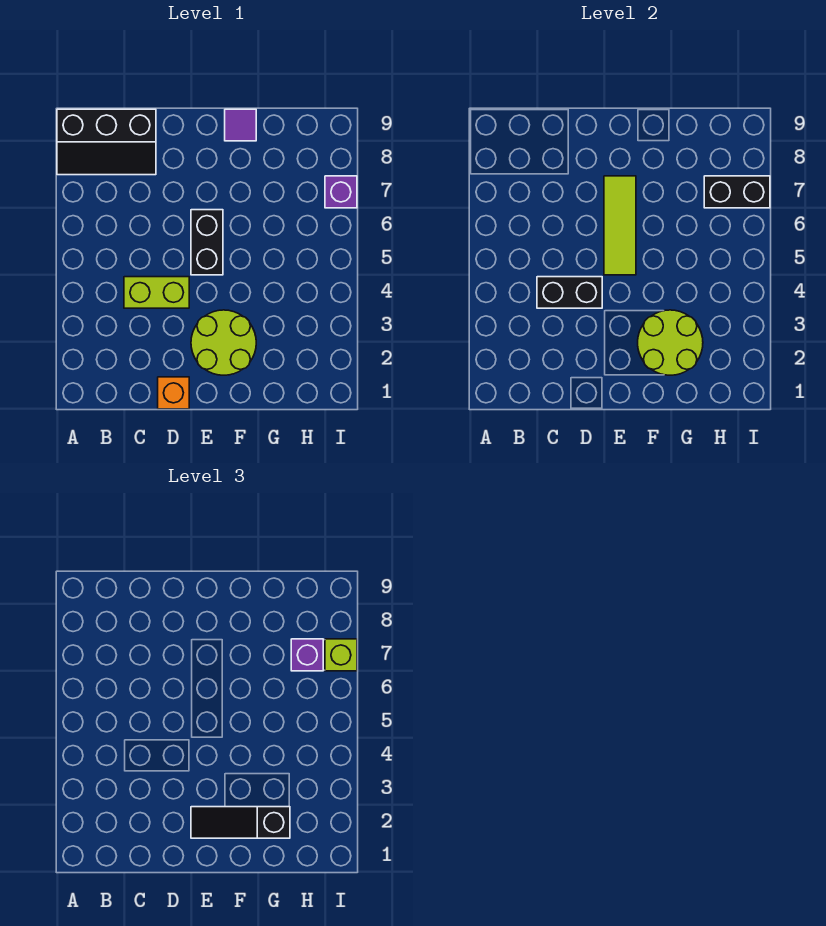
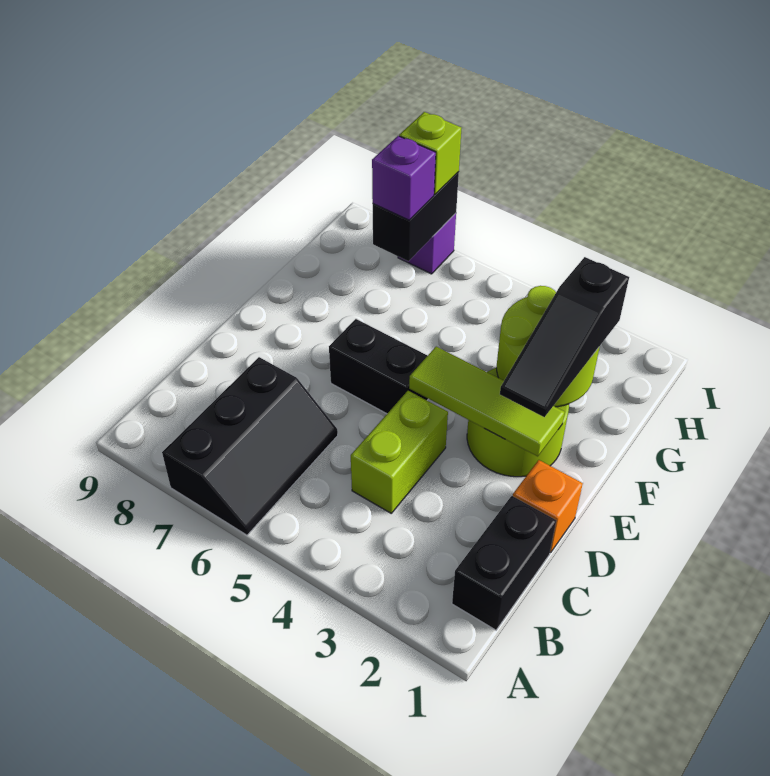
black 2x3 slope [57,109,156,175] -> black 2x3 slope moved to [162,357,338,535]
black 1x2 brick [537,277,602,308] -> black 1x2 brick moved to [452,496,556,630]
lime 1x3 tile [604,176,636,275] -> lime 1x3 tile moved to [409,347,565,456]
purple 1x1 tile [225,109,256,141] -> none

